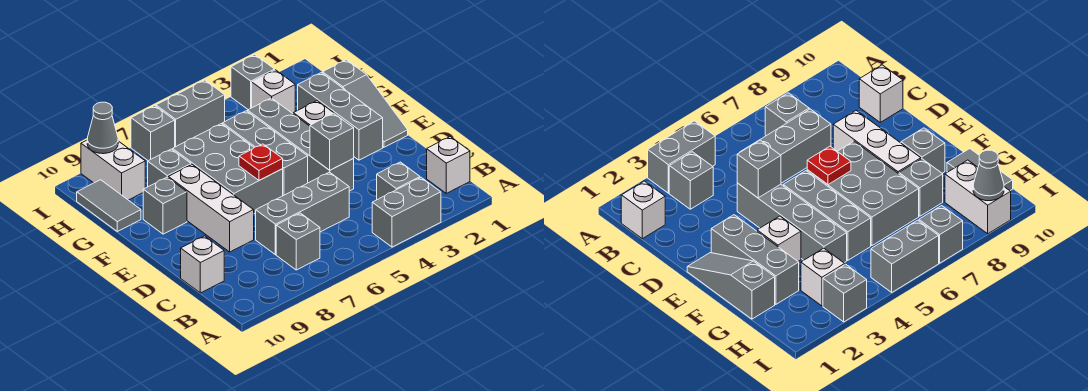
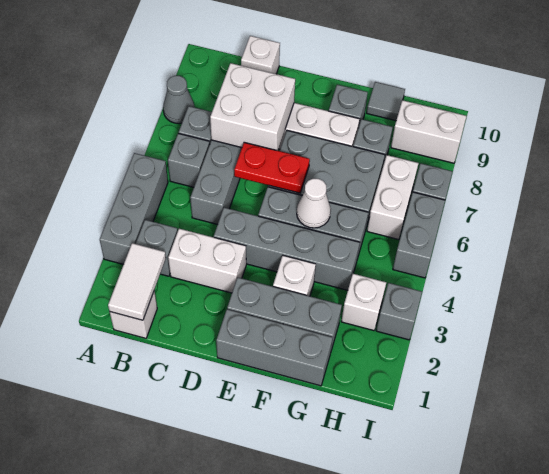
grey 1x2 brick [372,178,441,247] -> grey 1x3 brick [100,153,168,264]
none -> white 1x2 tile [108,243,166,320]
none -> white 1x2 brick [168,229,246,293]
none -> white 2x2 brick [210,63,295,151]
grey 1x1 brick [310,113,354,170] -> grey 1x1 brick moved to [168,133,210,187]
grey 1x3 slope [323,60,408,147] -> grey 1x3 brick [216,309,332,386]
red 1x1 plate [239,144,283,180] -> red 1x2 plate [234,142,310,193]
none -> white 1x1 cone [297,179,331,228]
grey 1x2 tile [77,180,141,231] -> grey 1x1 tile [367,82,405,121]
none -> white 1x2 brick [367,155,419,240]
grey 1x1 cone [87,102,118,154] -> grey 1x1 cone moved to [163,76,194,124]

